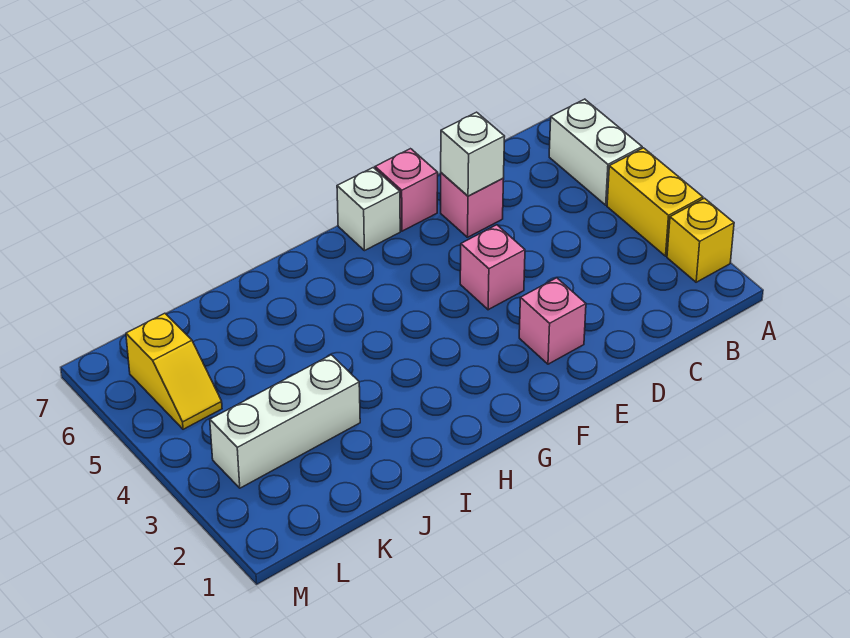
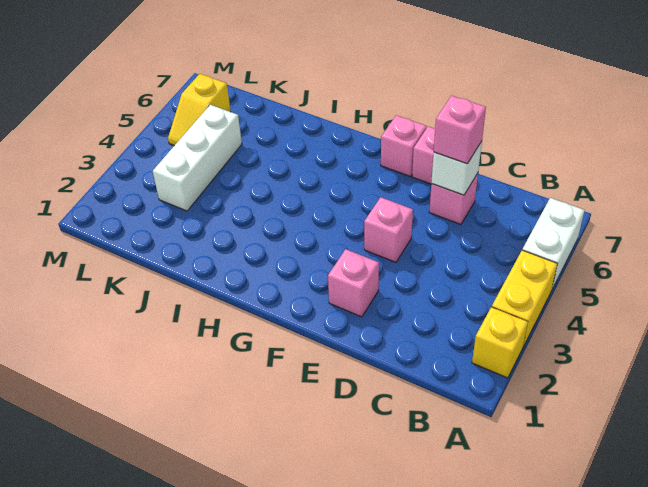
none -> pink 1x1 brick [434,96,486,164]
white 1x1 brick [337,168,400,251] -> pink 1x1 brick [381,115,427,177]
white 1x3 brick [210,355,360,488] -> white 1x3 brick turned to [153,105,242,211]

